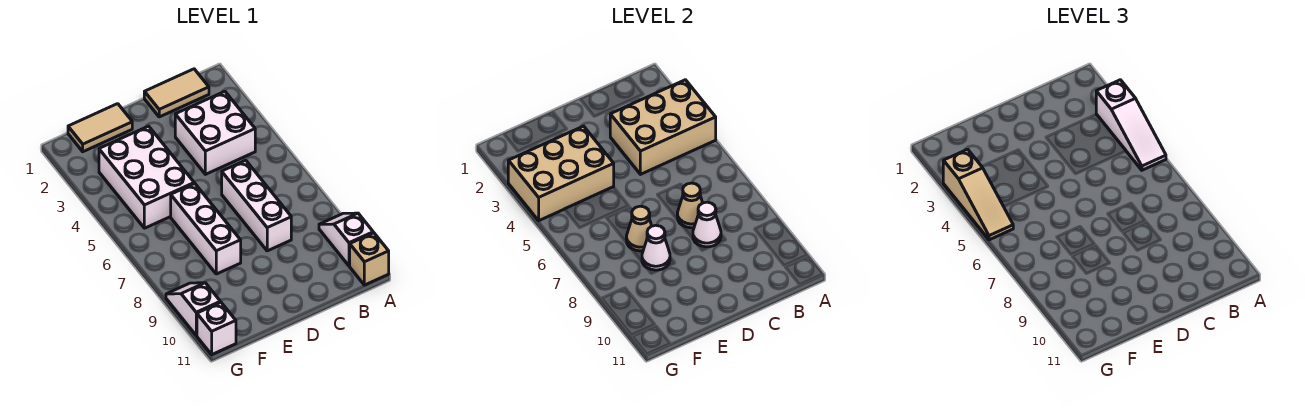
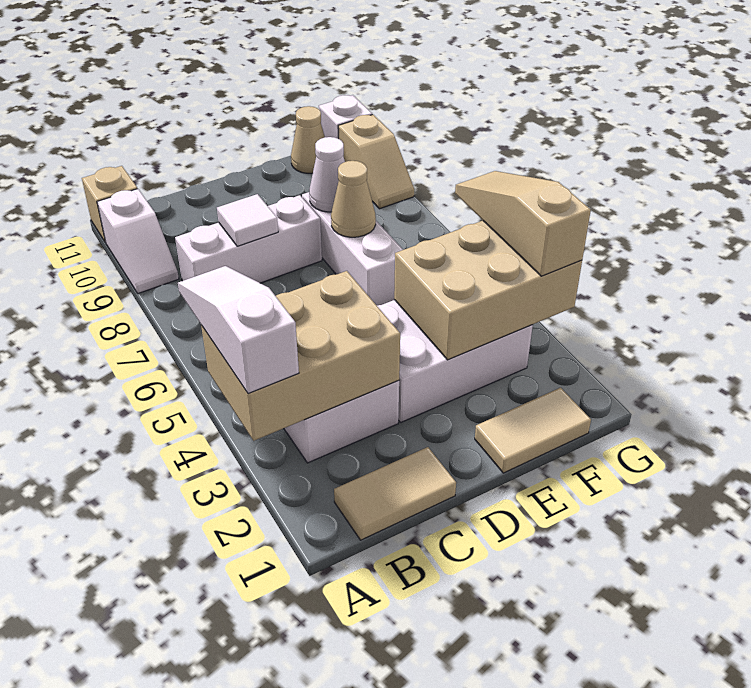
white 1x3 brick [222,160,291,251] -> white 1x3 brick turned to [175,195,322,283]
tan 1x1 cone [677,183,703,228] -> tan 1x1 cone moved to [291,106,325,173]
white 1x1 cone [693,202,721,247] -> white 1x1 tile [217,194,278,246]
white 2x3 brick [99,126,194,228] -> white 2x3 brick turned to [377,300,533,422]
white 1x2 slope [166,283,220,335] -> tan 1x2 slope [338,115,414,209]

